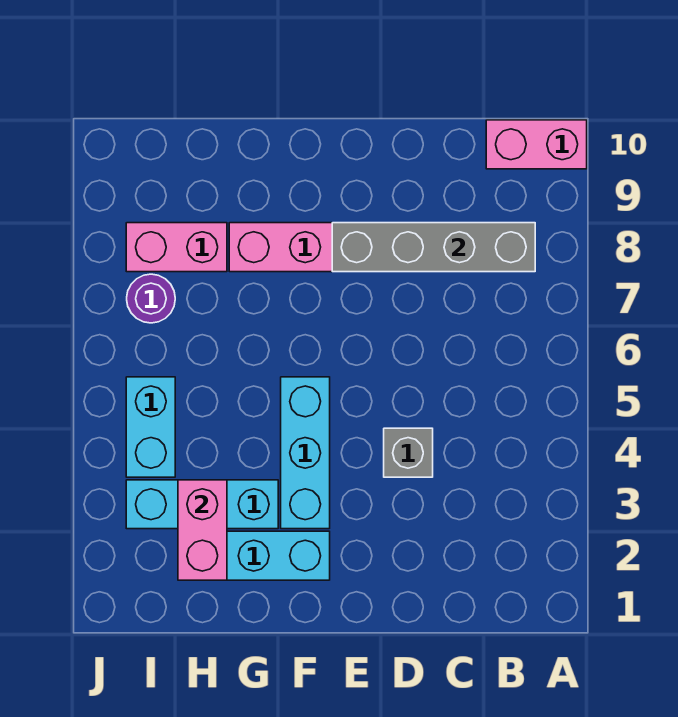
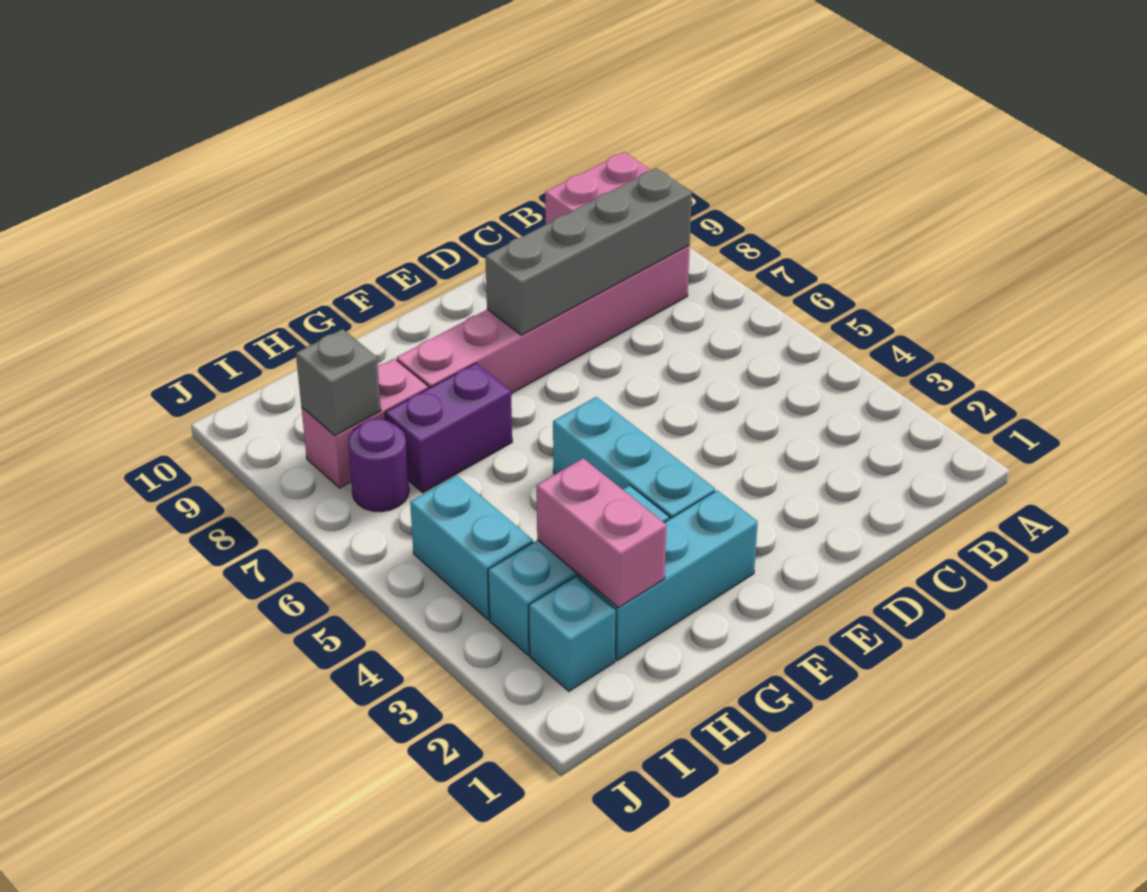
grey 1x1 brick [384,428,433,477] -> grey 1x1 brick moved to [296,329,381,435]
none -> purple 1x2 brick [385,363,512,493]
none -> cyan 1x1 brick [529,576,616,691]

